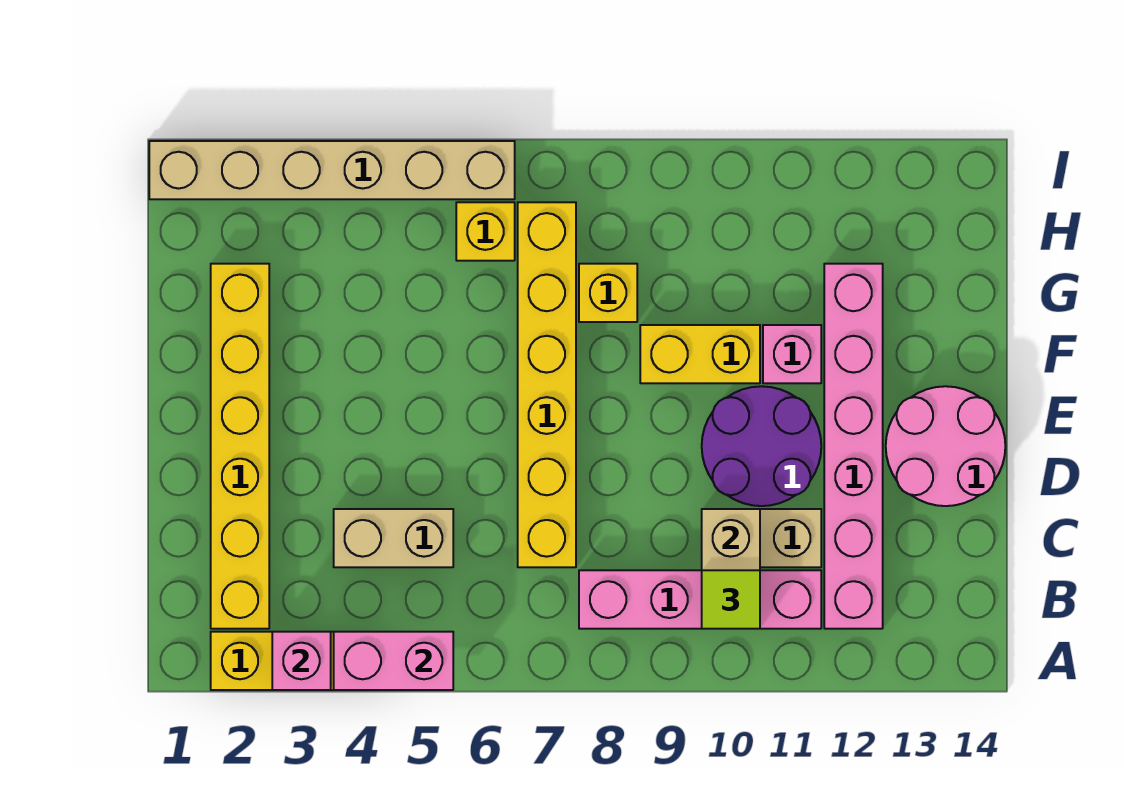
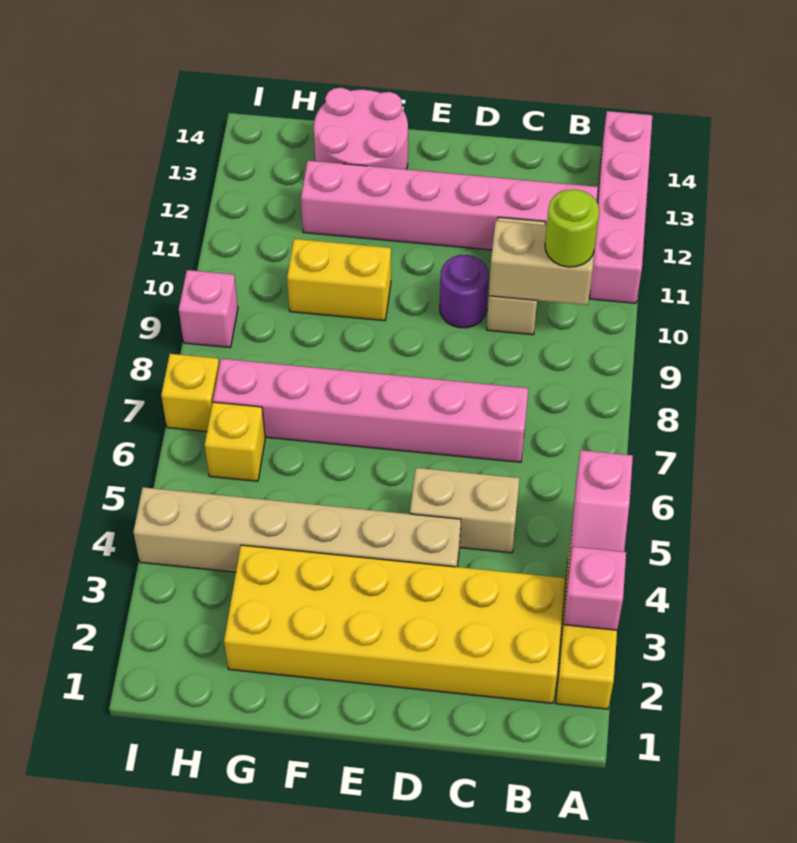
pink 1x2 brick [334,632,453,690] -> pink 1x2 slope [568,450,633,573]
yellow 1x6 brick [211,264,269,629] -> yellow 2x6 brick [224,545,565,703]
pink 1x4 brick [579,570,821,629] -> pink 1x4 brick moved to [590,111,652,303]
lime 1x1 tile [702,570,760,629] -> lime 1x1 round brick [545,189,599,267]
tan 1x2 brick [334,509,453,567] -> tan 1x2 brick turned to [410,468,520,553]
yellow 1x6 brick [518,202,576,567] -> pink 1x6 brick [213,359,528,462]
purple 2x2 round brick [702,386,821,506] -> purple 1x1 round brick [440,255,489,328]
pink 2x2 round brick [886,386,1005,506] -> pink 2x2 round brick moved to [314,88,408,169]
yellow 1x2 brick [640,325,760,383] -> yellow 1x2 brick turned to [287,239,391,321]
pink 1x1 brick [763,325,821,383] -> pink 1x1 brick moved to [179,270,238,348]
yellow 1x1 brick [579,264,637,322] -> yellow 1x1 brick moved to [161,354,219,432]
tan 1x6 brick [149,141,515,199] -> tan 1x6 brick turned to [133,487,461,572]

